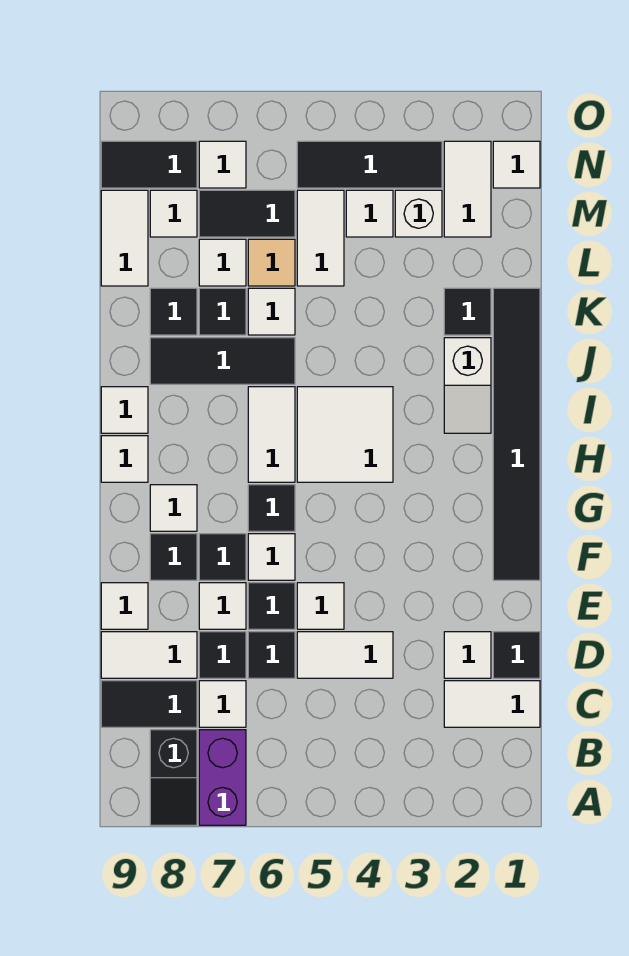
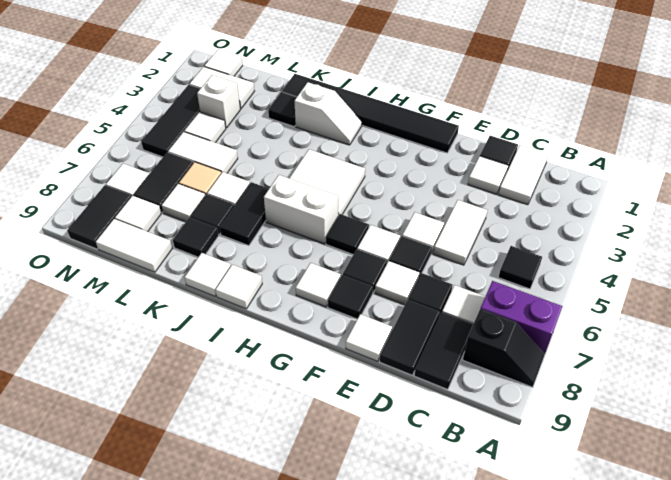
black 1x1 tile [248,632,295,678] -> black 1x1 tile moved to [498,246,542,289]
white 1x2 tile [101,632,197,678] -> black 1x2 tile [380,300,440,375]
white 1x2 tile [248,387,295,482] -> white 1x2 brick [264,175,338,244]
white 1x1 tile [101,436,148,482] -> white 1x1 tile moved to [185,253,231,296]
black 1x3 tile [150,338,295,384] -> black 1x2 tile [220,182,269,246]

